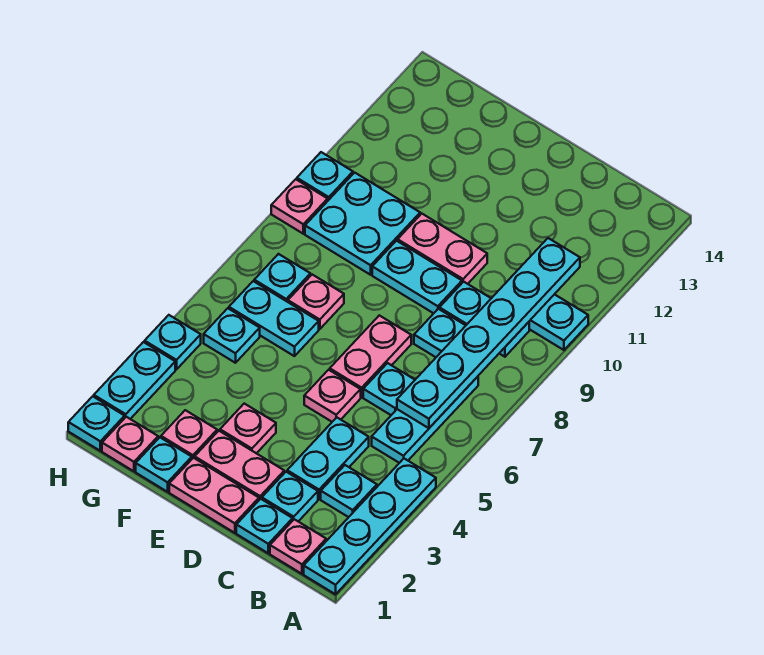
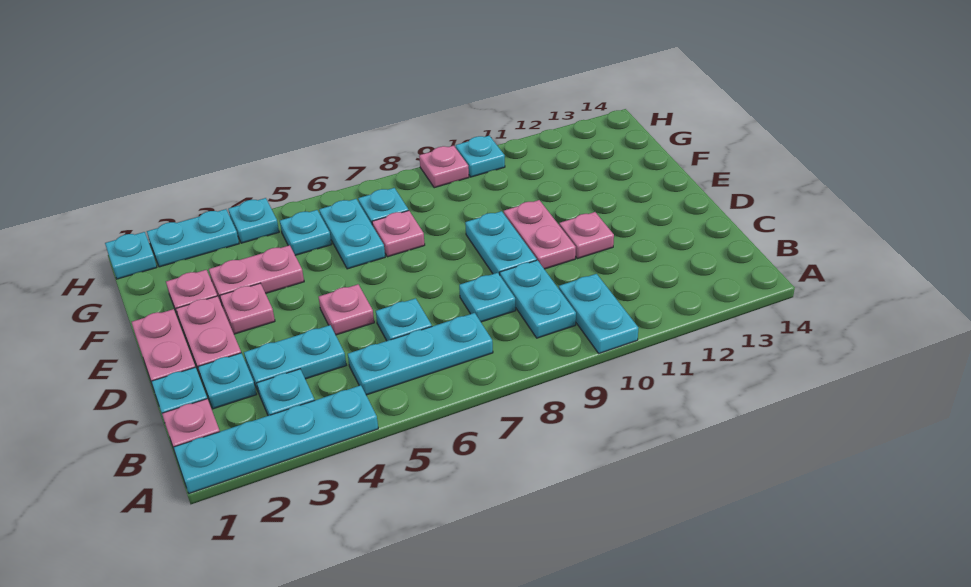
cyan 1x6 plate [397,238,580,428] -> none
pink 1x2 plate [330,315,411,397] -> pink 1x2 plate moved to [209,245,304,305]
cyan 1x1 plate [136,437,192,492] -> none
cyan 2x2 plate [305,173,420,275] -> none
pink 1x1 plate [102,417,158,471] -> pink 1x1 plate moved to [559,212,614,259]

